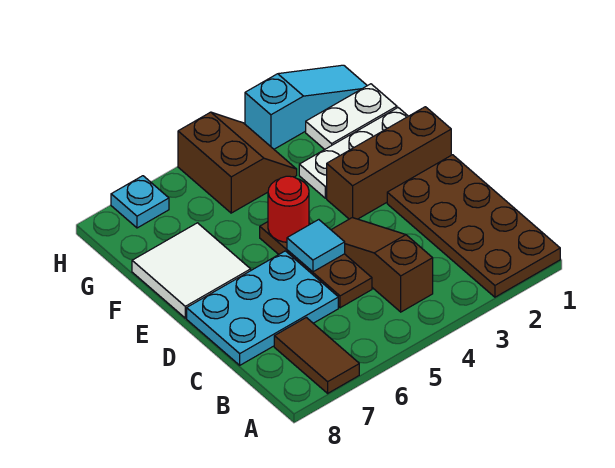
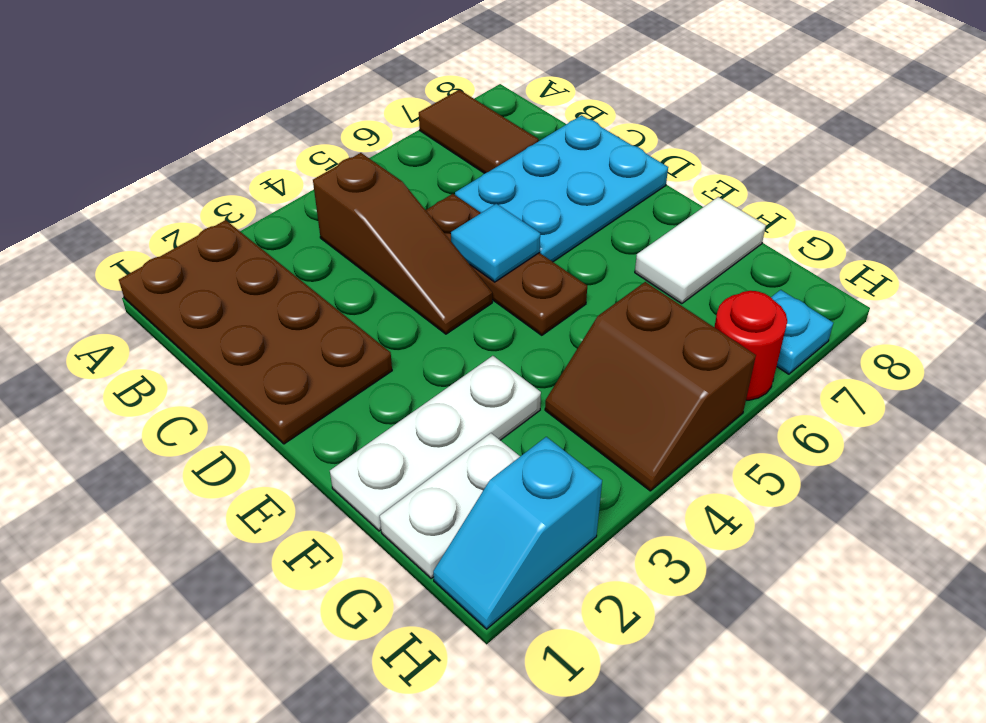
brown 1x3 brick [327,107,451,219] -> none
red 1x1 round brick [268,176,309,242] -> red 1x1 round brick moved to [714,291,787,400]
white 2x2 tile [132,223,251,318] -> white 1x2 tile [635,197,766,304]
cyan 1x3 slope [245,65,367,149] -> cyan 1x2 slope [433,437,602,629]

